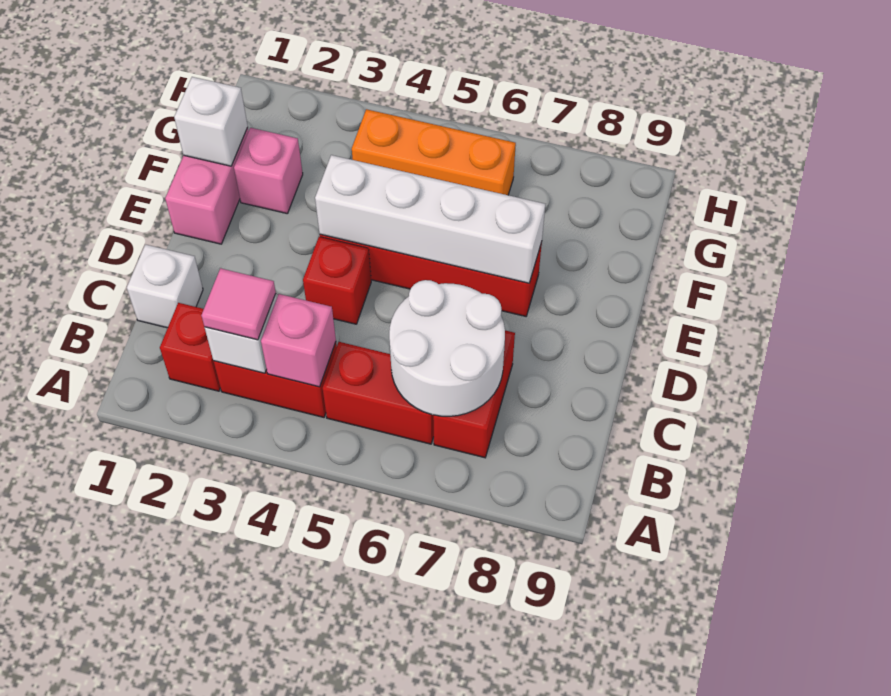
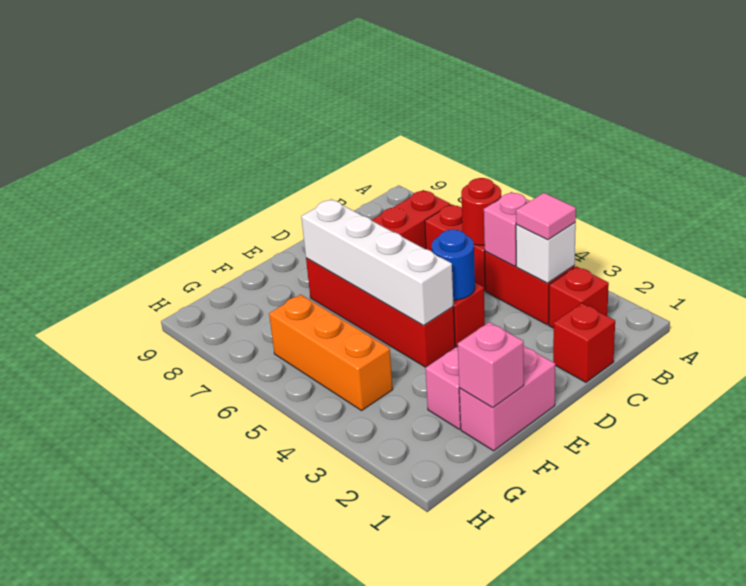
none -> red 1x1 round brick [461,178,502,245]
white 2x2 round brick [389,280,505,416] -> none
white 1x1 brick [127,244,203,328] -> red 1x1 brick [553,303,615,382]
none -> blue 1x1 round brick [432,230,475,300]
white 1x1 brick [174,77,248,166] -> pink 1x1 brick [458,322,524,407]

